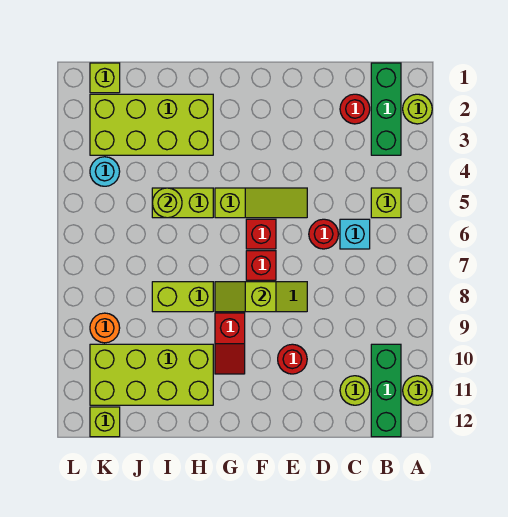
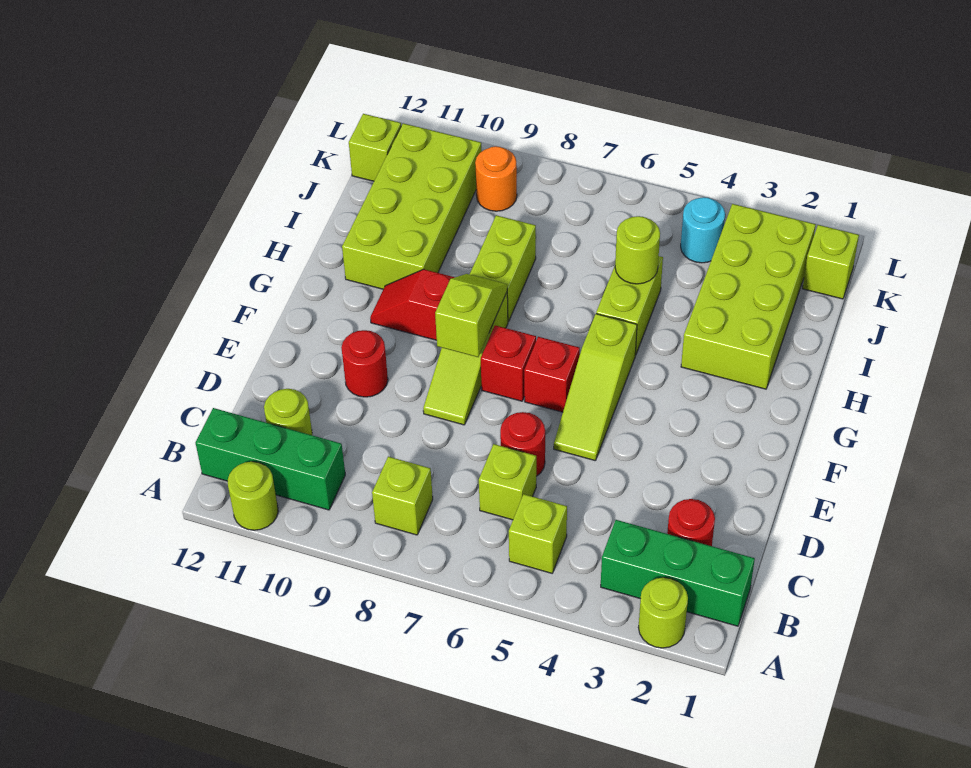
none -> lime 1x1 brick [372,457,433,535]
cyan 1x1 brick [340,219,370,249] -> lime 1x1 brick [479,444,536,520]

